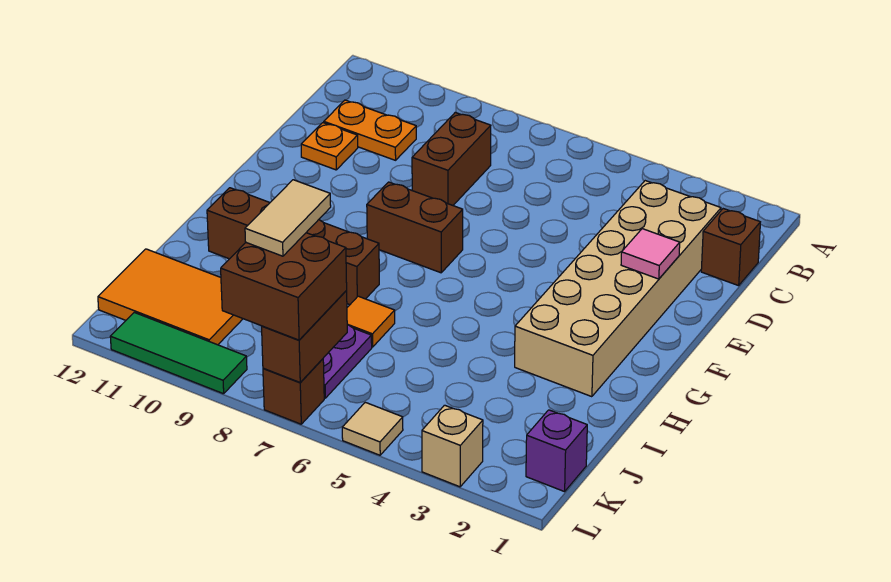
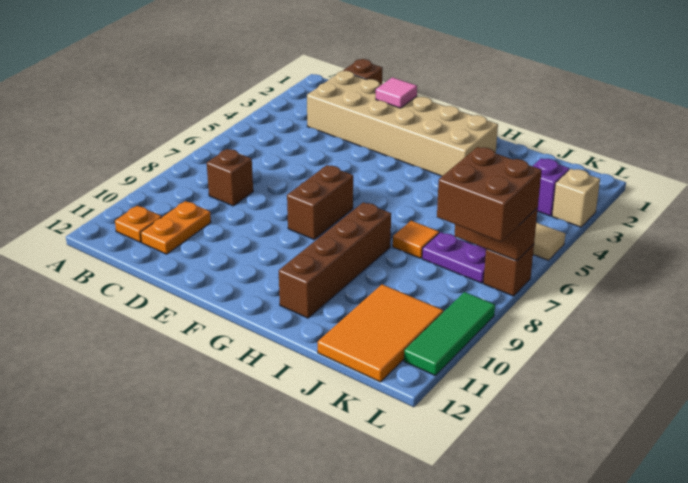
brown 1x2 brick [412,113,491,205] -> brown 1x1 brick [207,149,253,206]
orange 1x1 plate [301,123,358,170] -> orange 1x1 plate moved to [115,206,162,242]
tan 1x2 tile [245,180,331,256] -> none
purple 1x1 brick [526,410,587,492] -> purple 1x1 brick moved to [533,158,569,216]

